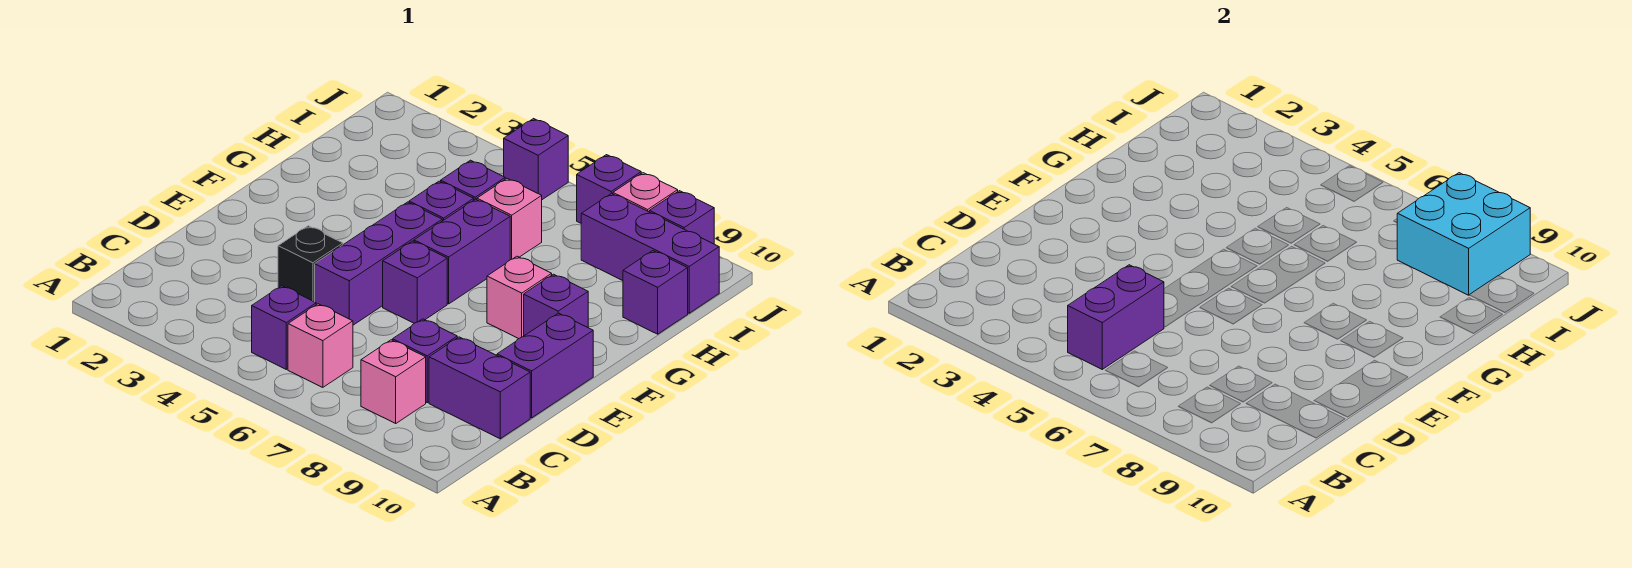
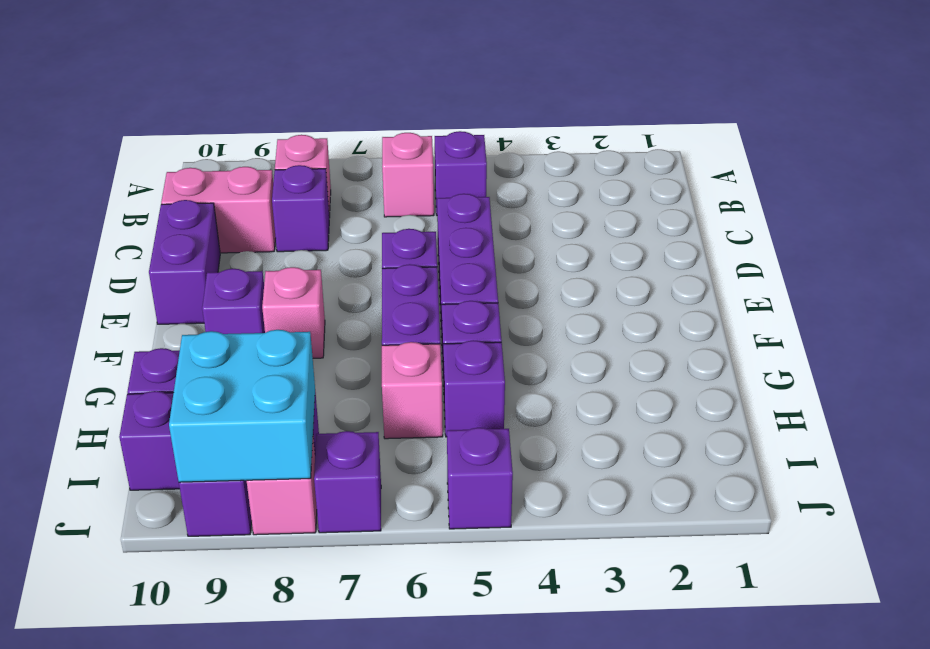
purple 1x2 brick [1068,265,1164,369] -> none
purple 1x2 brick [429,337,530,439] -> pink 1x2 brick [161,167,276,253]
black 1x1 brick [278,226,343,302] -> none

